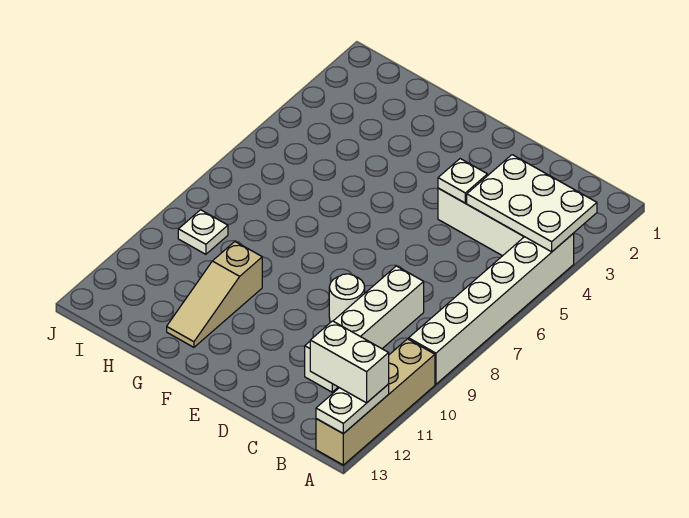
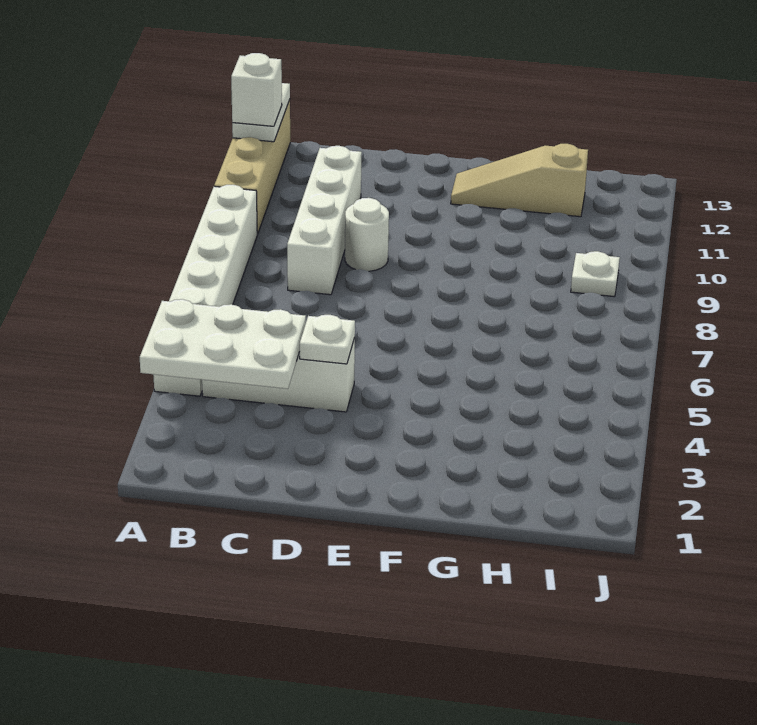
white 1x2 brick [310,321,389,403] -> white 1x1 brick [231,53,282,126]
tan 1x3 slope [167,242,262,347] -> tan 1x3 slope turned to [451,144,588,217]

